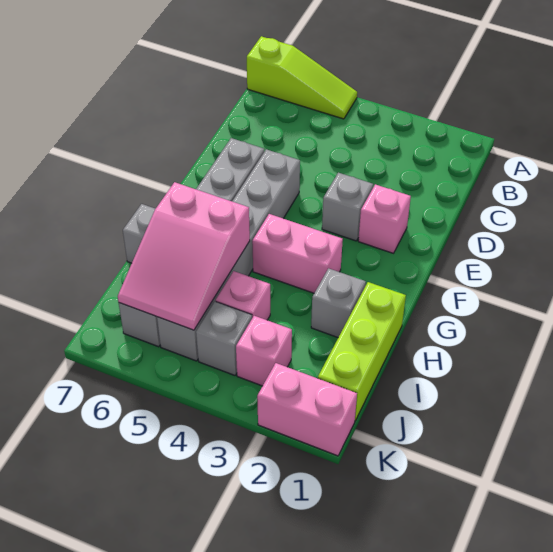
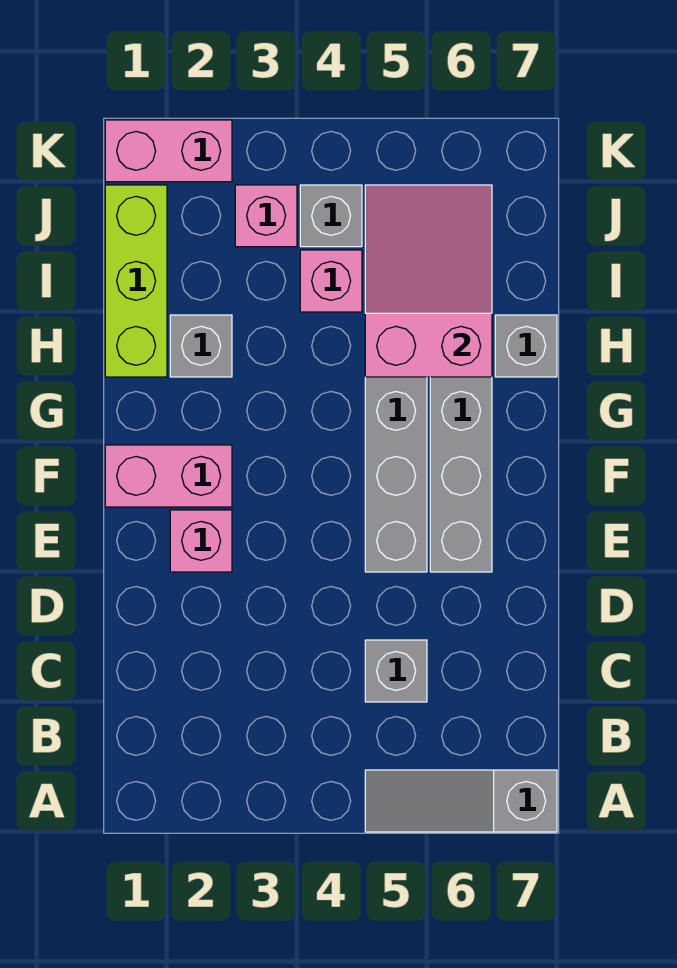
lime 1x3 slope [247,36,357,119] -> grey 1x3 slope [365,770,557,832]
grey 1x1 brick [322,173,373,241] -> grey 1x1 brick moved to [365,640,427,702]
pink 1x2 brick [252,214,343,293] -> pink 1x2 brick moved to [105,445,232,507]

